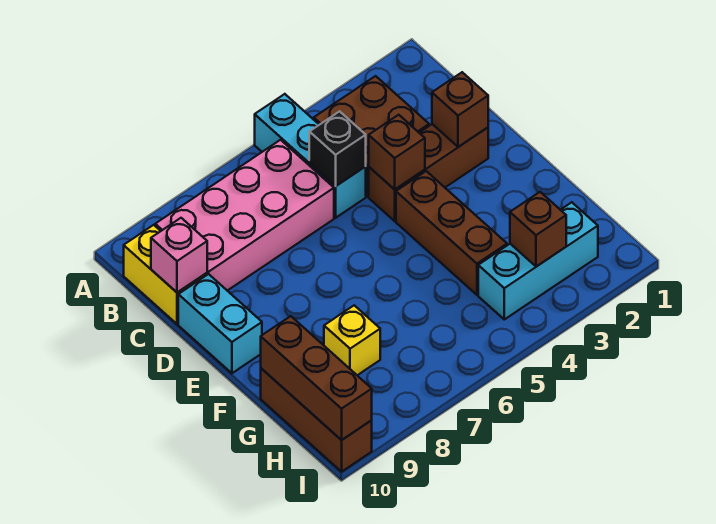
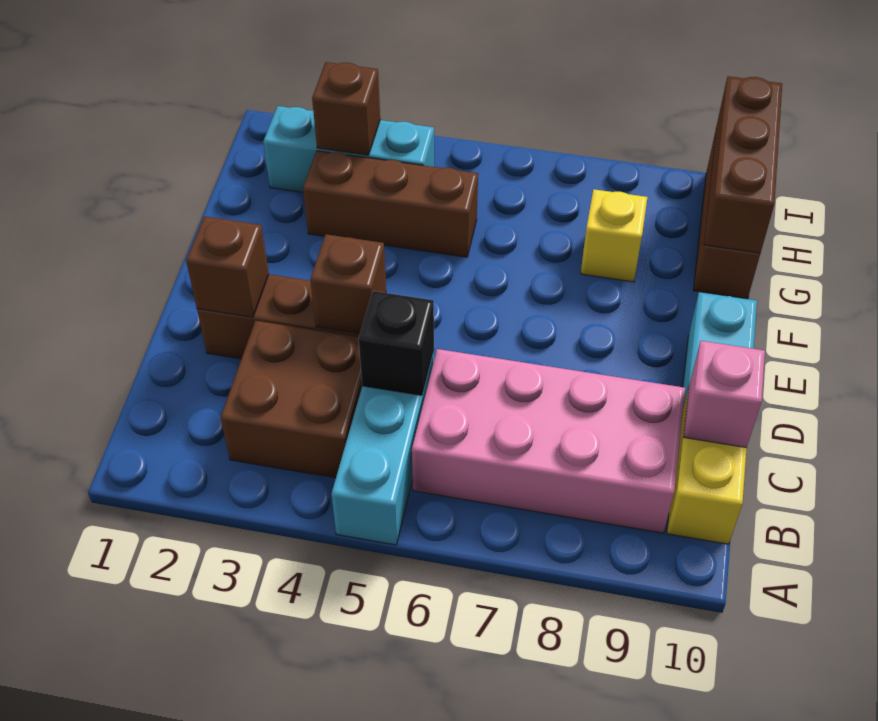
brown 1x3 brick [396,171,507,295] -> brown 1x3 brick turned to [303,151,478,257]

